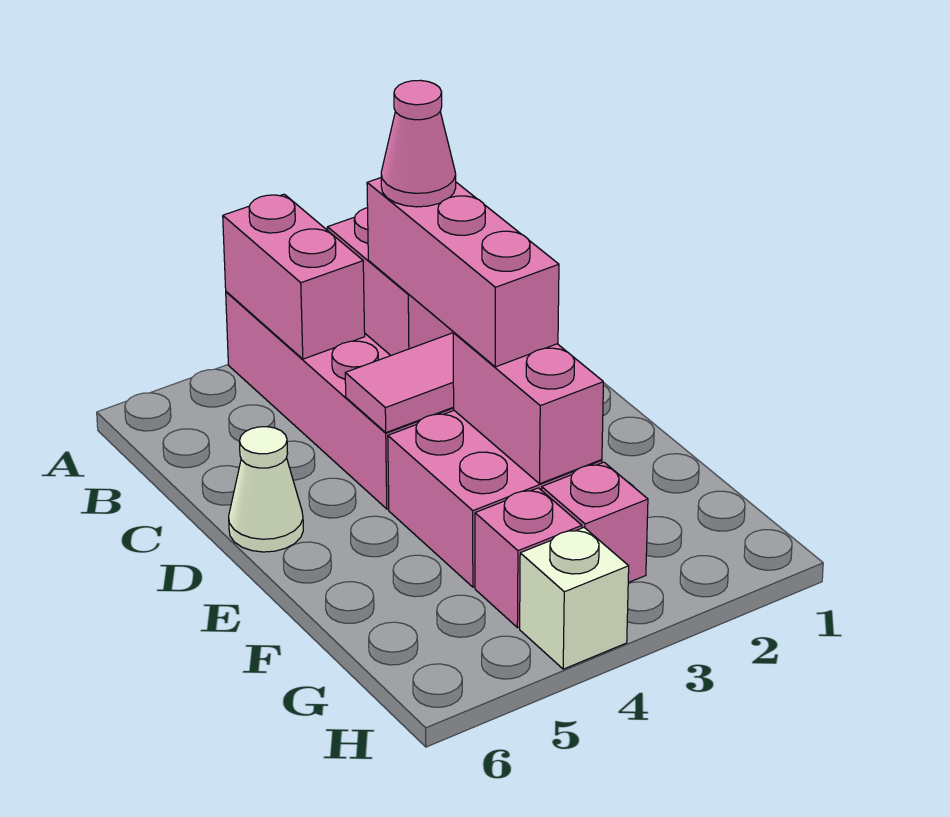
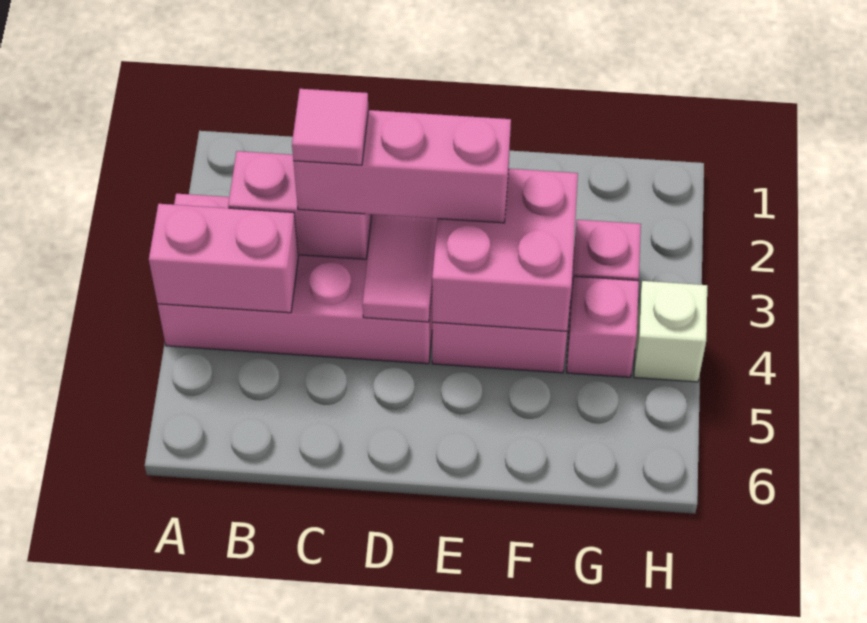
pink 1x1 cone [381,80,456,207] -> pink 1x1 tile [292,89,368,165]
white 1x1 cone [229,427,303,552] -> none
pink 1x2 brick [453,333,603,484] -> pink 2x2 brick [432,169,578,331]

